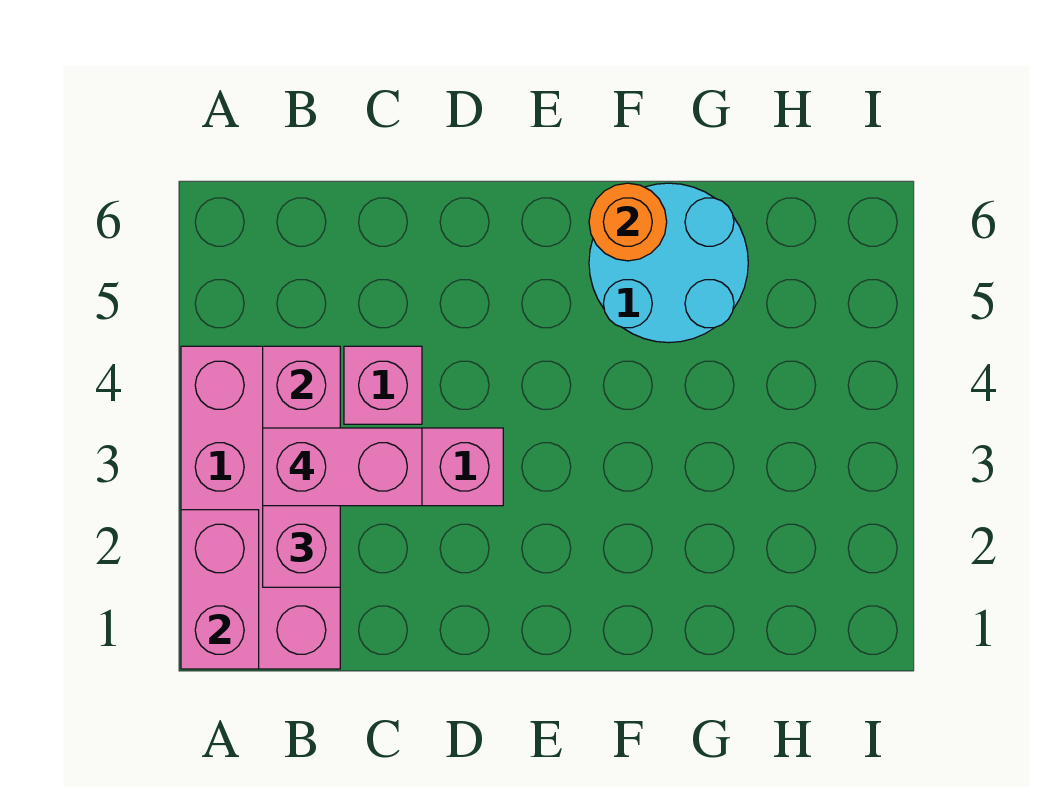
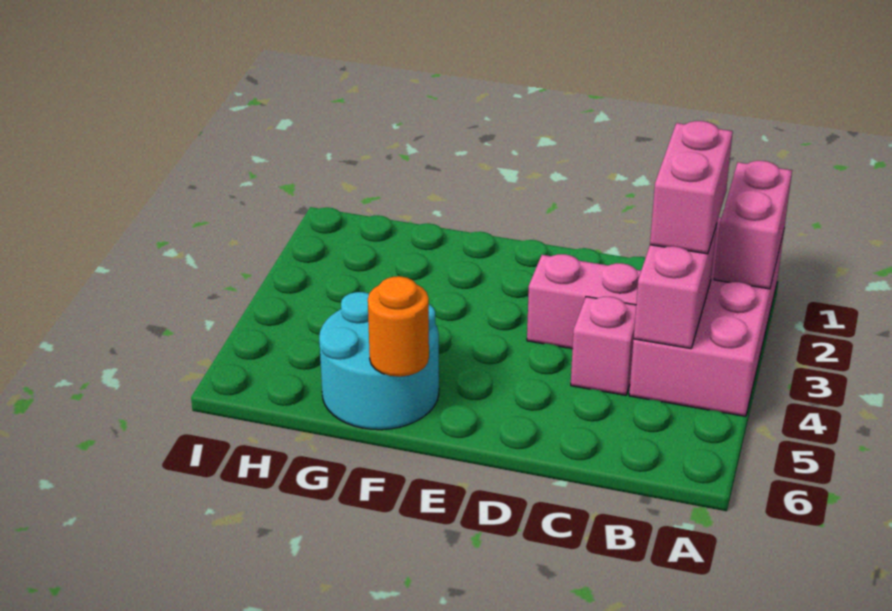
pink 1x2 brick [263,428,422,506] -> none

